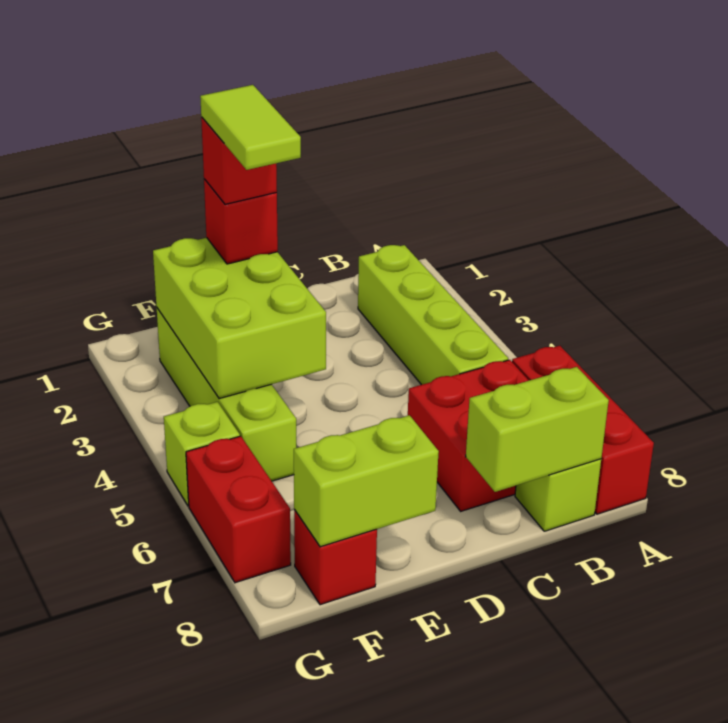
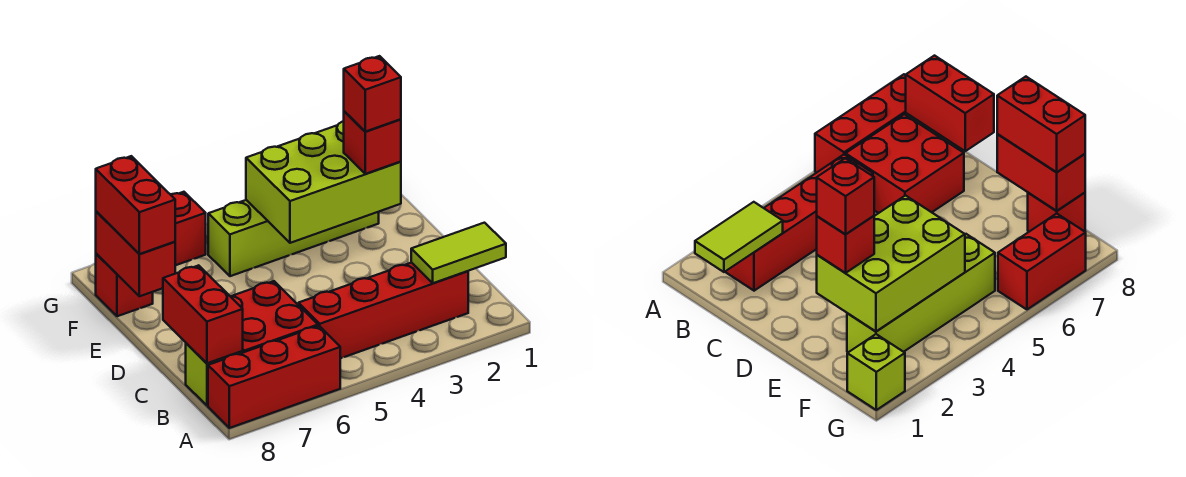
lime 1x4 brick [358,245,508,385] -> red 1x4 brick [298,263,468,358]
lime 1x2 brick [466,367,609,492] -> red 1x2 brick [163,265,243,363]
lime 1x2 tile [200,85,301,170] -> lime 1x2 tile moved to [411,223,506,283]
lime 1x2 brick [294,415,439,547] -> red 1x2 brick [96,211,175,296]
none -> red 1x2 brick [96,156,175,254]
lime 1x1 brick [164,402,240,506] -> lime 1x1 brick moved to [847,334,905,410]

